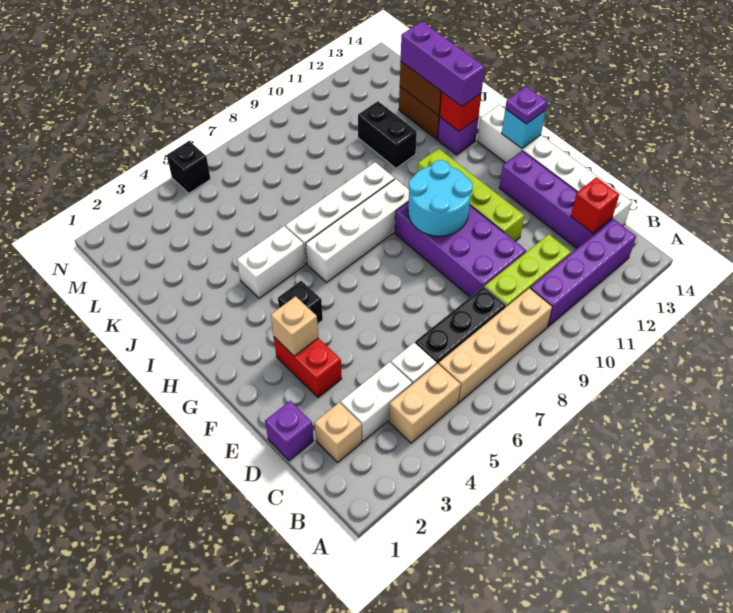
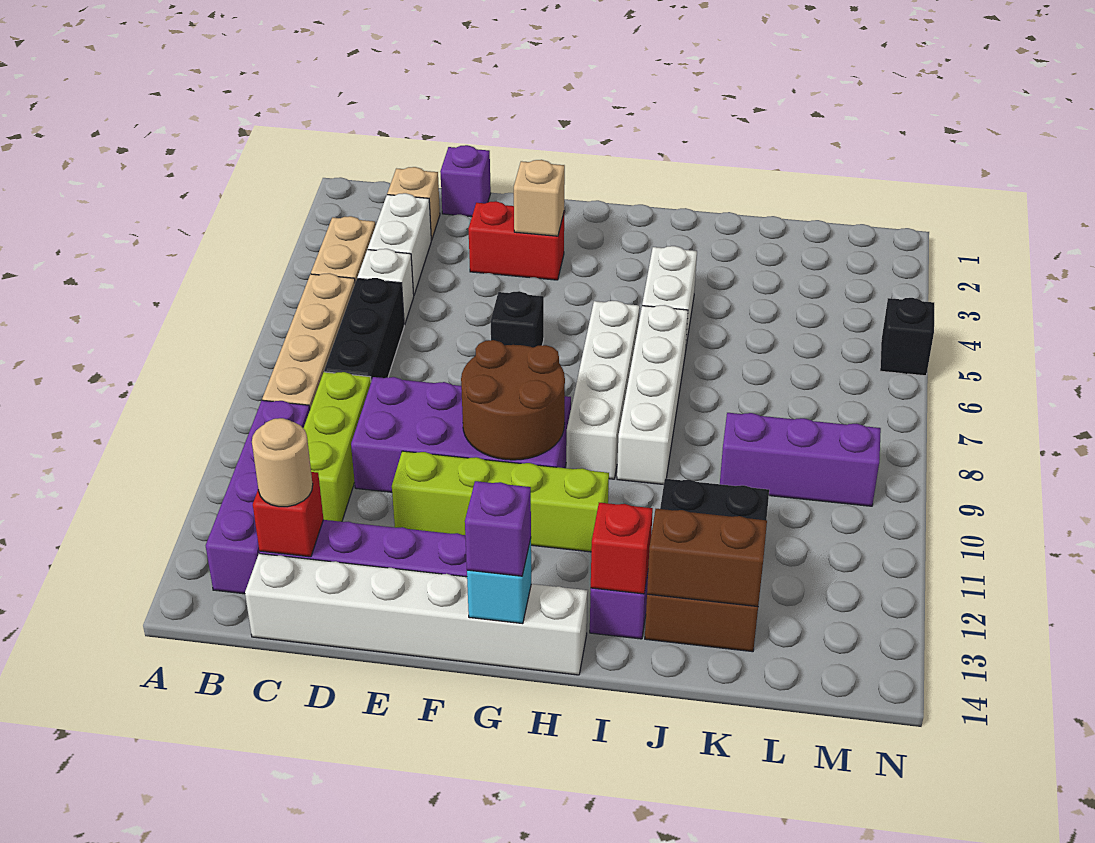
none -> tan 1x1 round brick [252,418,313,507]
cyan 2x2 round brick [408,160,473,236] -> brown 2x2 round brick [461,340,565,460]
black 1x1 brick [278,281,323,324] -> black 1x1 brick moved to [490,291,544,348]
purple 1x1 plate [505,87,547,124] -> purple 1x1 brick [465,481,531,576]
purple 1x3 brick [401,21,485,106] -> purple 1x3 brick moved to [720,413,881,506]

